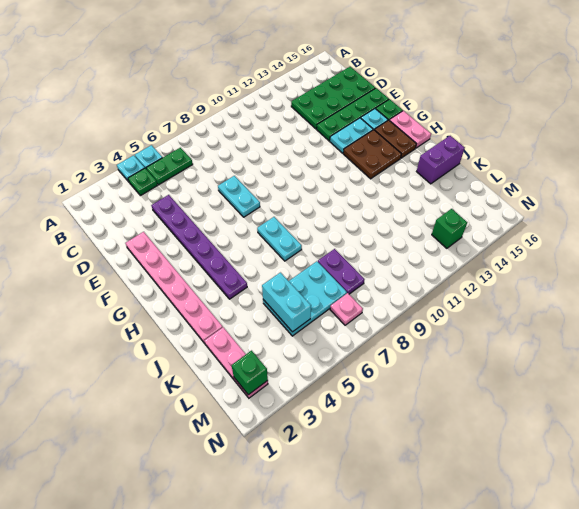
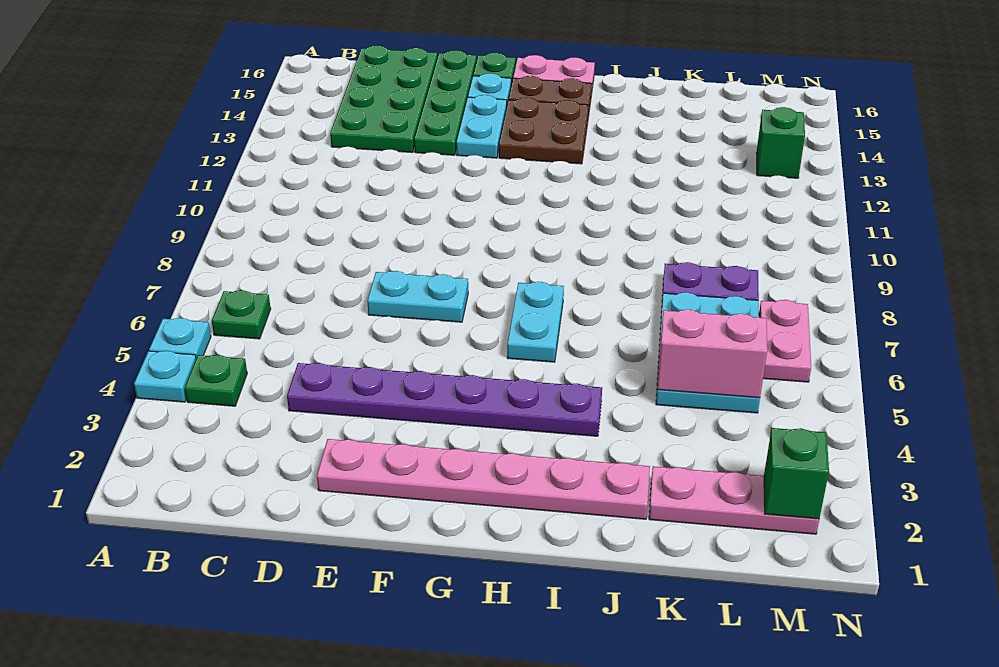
green 1x2 plate [146,148,193,185] -> green 1x1 plate [212,290,271,339]
cyan 1x2 plate [257,217,302,261] -> cyan 1x2 plate turned to [507,282,564,362]
purple 1x2 brick [417,136,465,184] -> none
cyan 1x2 brick [262,273,311,332] -> pink 1x2 brick [657,310,767,398]
pink 1x1 plate [330,293,363,325] -> pink 1x2 plate [759,300,811,382]

